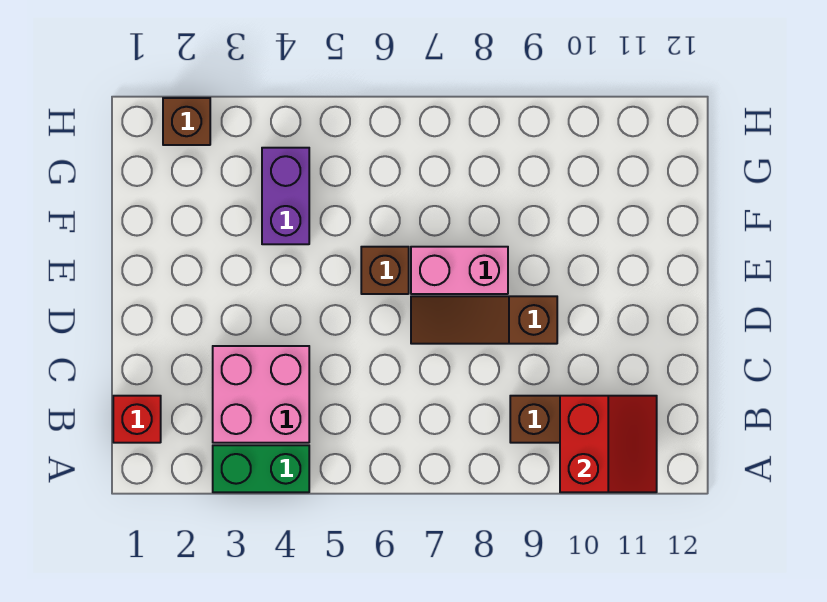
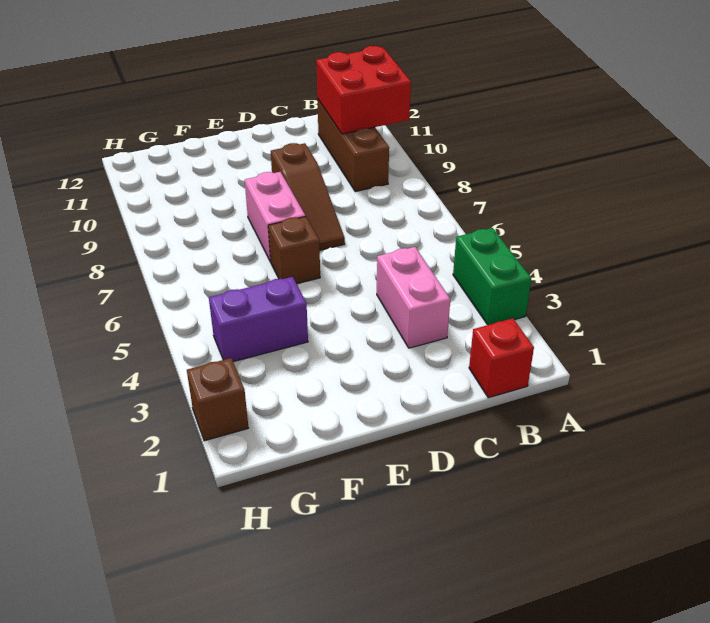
red 2x2 slope [560,396,657,492] -> red 2x2 brick [316,46,411,134]
pink 2x2 brick [213,346,309,443] -> pink 1x2 brick [377,247,450,348]

